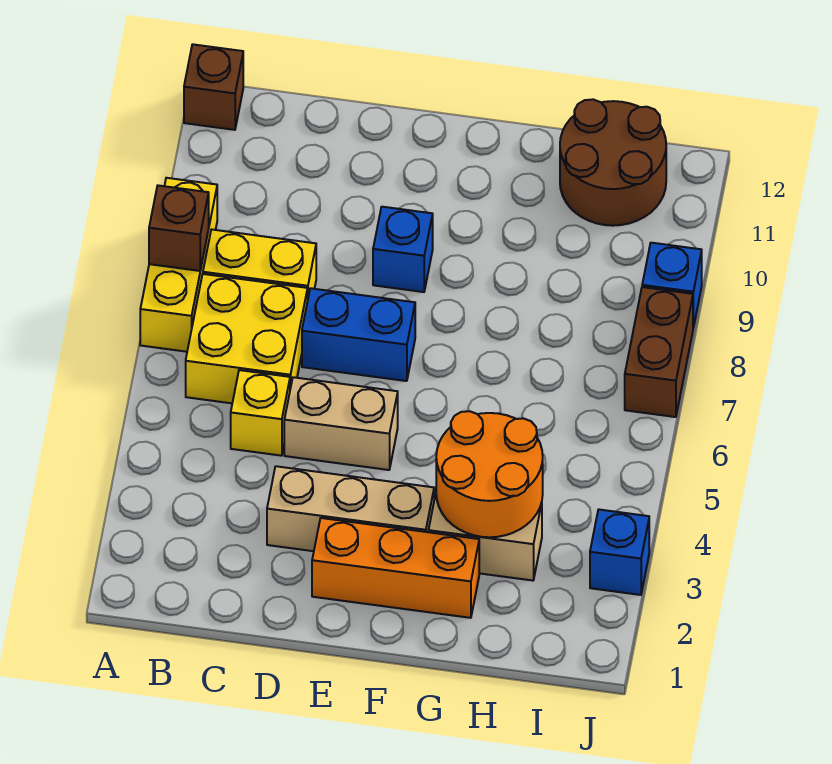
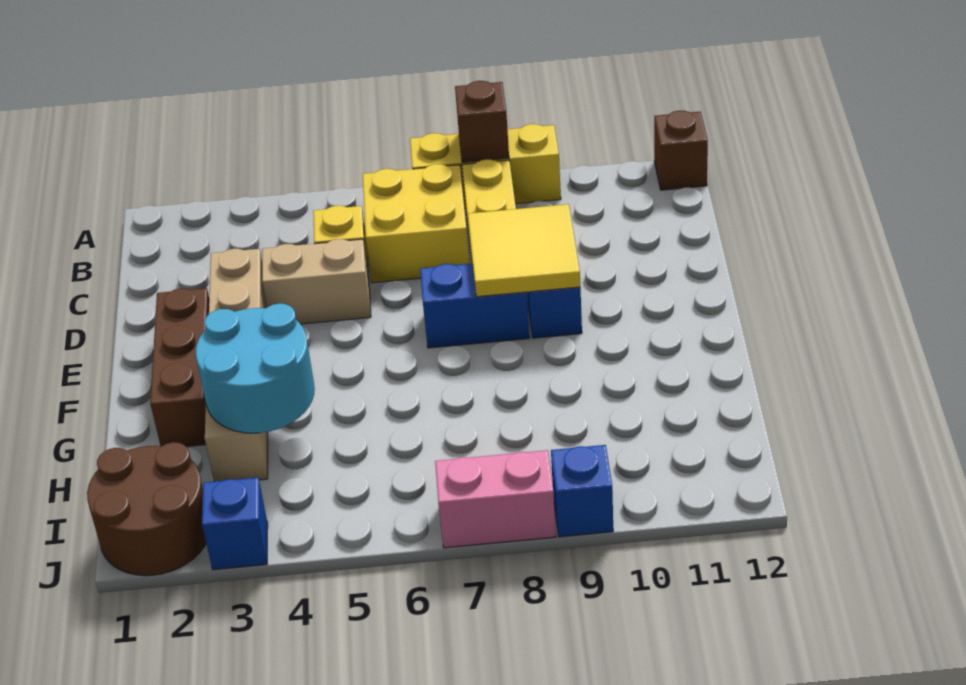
tan 1x2 brick [284,377,398,470] -> tan 1x2 brick turned to [262,239,371,324]
blue 1x2 brick [302,288,415,381] -> blue 1x2 brick turned to [420,264,530,348]
none -> yellow 2x2 tile [468,204,580,297]
orange 1x3 brick [312,518,479,618] -> brown 1x3 brick [150,288,209,447]
orange 2x2 round brick [436,411,543,537] -> cyan 2x2 round brick [196,304,315,433]
brown 2x2 round brick [560,99,666,226] -> brown 2x2 round brick moved to [87,442,206,576]
brown 1x2 brick [625,287,693,417] -> pink 1x2 brick [435,450,556,548]

